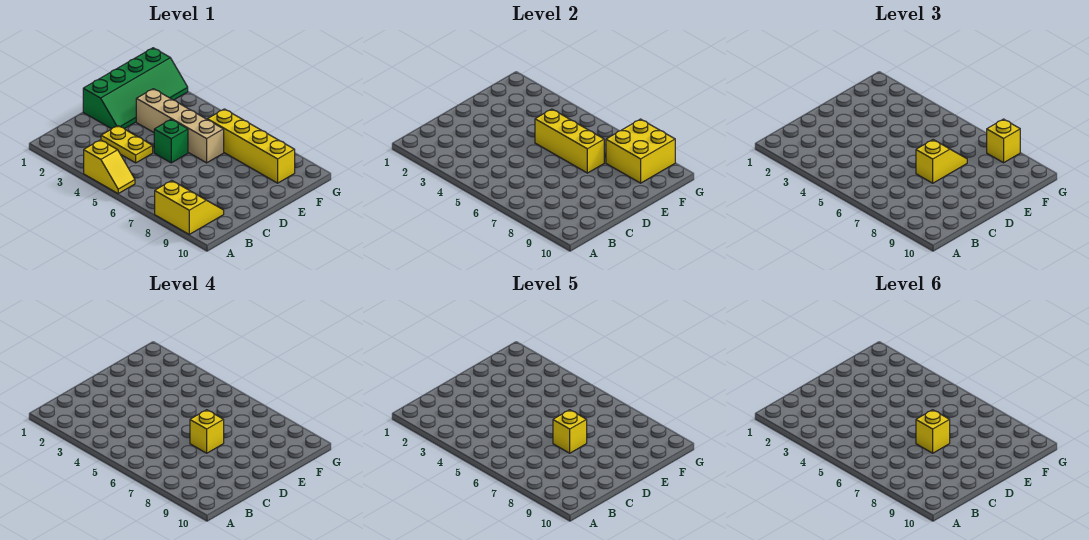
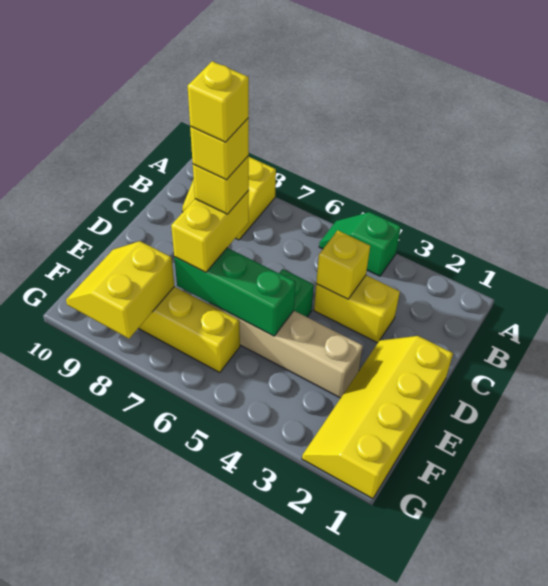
yellow 1x2 slope [84,140,135,193] -> green 1x2 slope [319,212,401,276]
yellow 1x2 plate [101,126,153,163] -> yellow 1x2 brick [314,275,400,343]
green 2x4 slope [83,48,188,129] -> yellow 2x4 slope [302,336,453,499]
yellow 1x2 slope [916,140,967,183] -> yellow 1x2 brick [171,191,249,272]
yellow 1x3 brick [535,109,604,173] -> green 1x3 brick [174,248,296,336]
yellow 2x2 brick [606,119,675,183] -> yellow 2x2 slope [66,241,174,339]
yellow 1x1 brick [987,119,1020,163] -> yellow 1x1 brick moved to [316,230,370,299]

